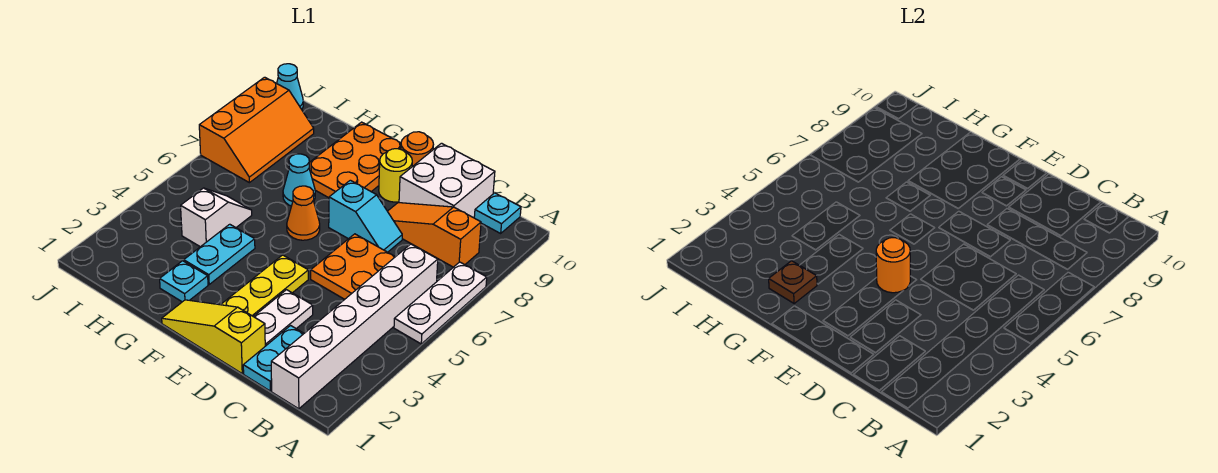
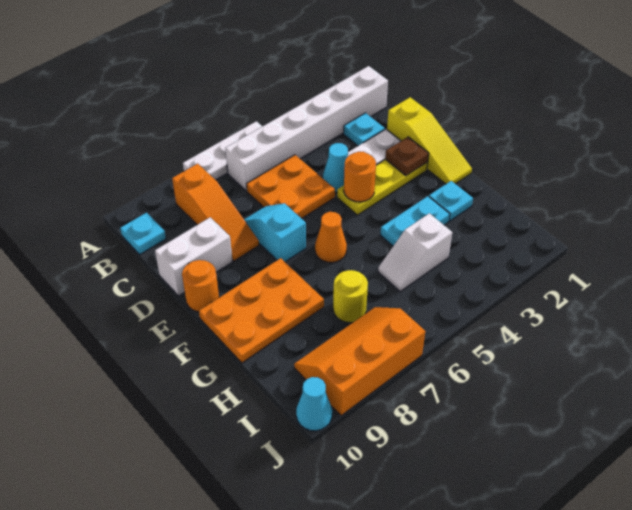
cyan 1x2 plate [243,326,304,391] -> cyan 1x1 plate [344,113,385,146]
white 2x2 brick [399,143,495,218] -> white 1x2 brick [155,217,233,296]
yellow 1x1 round brick [379,149,412,202] -> yellow 1x1 round brick moved to [333,270,368,323]
brown 1x1 plate [769,261,817,303] -> brown 1x1 plate moved to [385,137,429,176]
cyan 1x1 cone [283,154,315,206] -> cyan 1x1 cone moved to [323,143,348,192]

